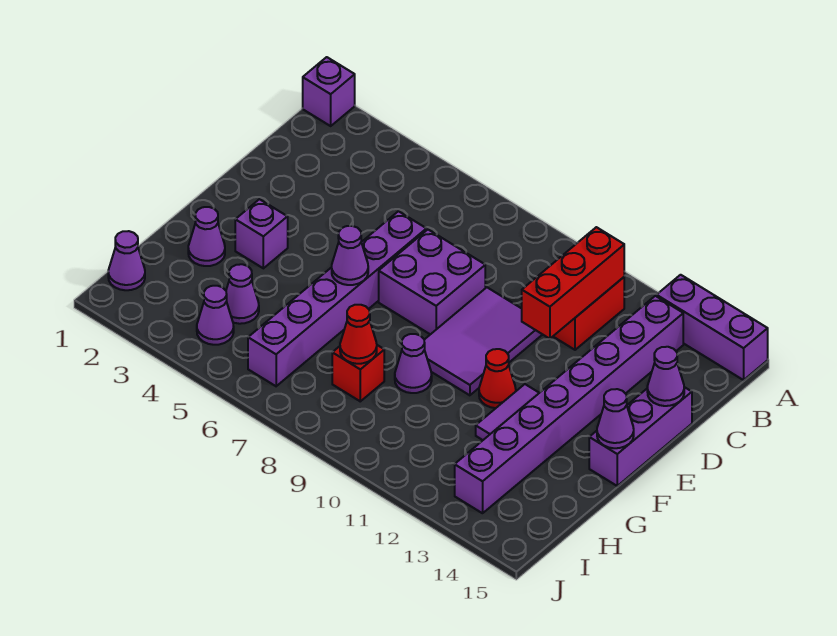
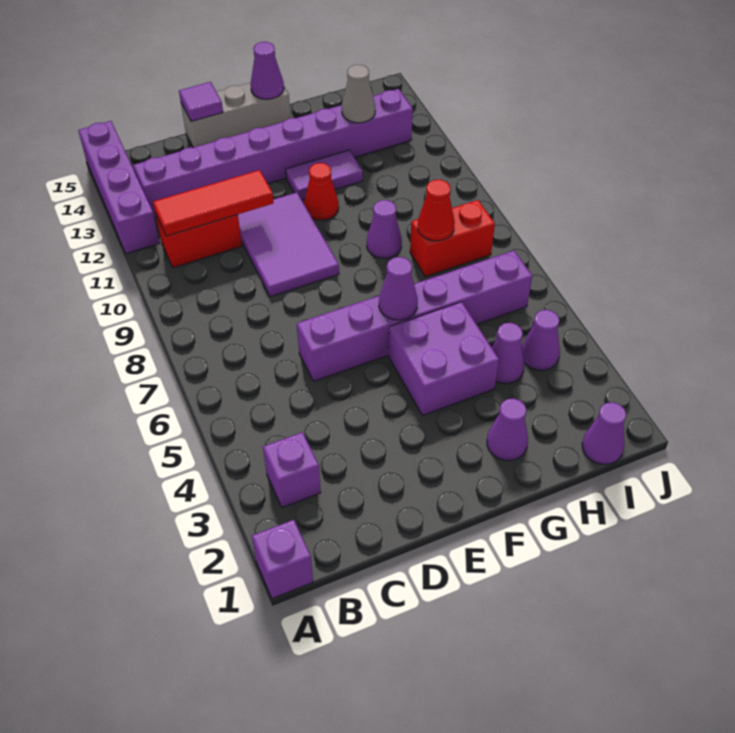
purple 1x3 brick [657,275,768,380] -> purple 1x4 brick [78,121,159,254]
red 1x3 brick [522,227,624,339] -> red 1x3 tile [153,170,274,236]
purple 2x2 brick [379,230,485,334] -> purple 2x2 brick moved to [389,302,499,416]
purple 2x3 tile [424,287,542,395] -> purple 2x3 tile turned to [238,192,339,297]
purple 1x3 brick [589,387,692,486] -> grey 1x3 brick [181,82,291,148]
purple 1x1 cone [647,347,684,406] -> purple 1x1 tile [179,82,223,121]
purple 1x1 brick [235,199,288,268] -> purple 1x1 brick moved to [263,432,321,507]
red 1x1 brick [332,345,384,401] -> red 1x2 brick [410,200,495,277]
none -> grey 1x1 cone [342,65,375,123]

